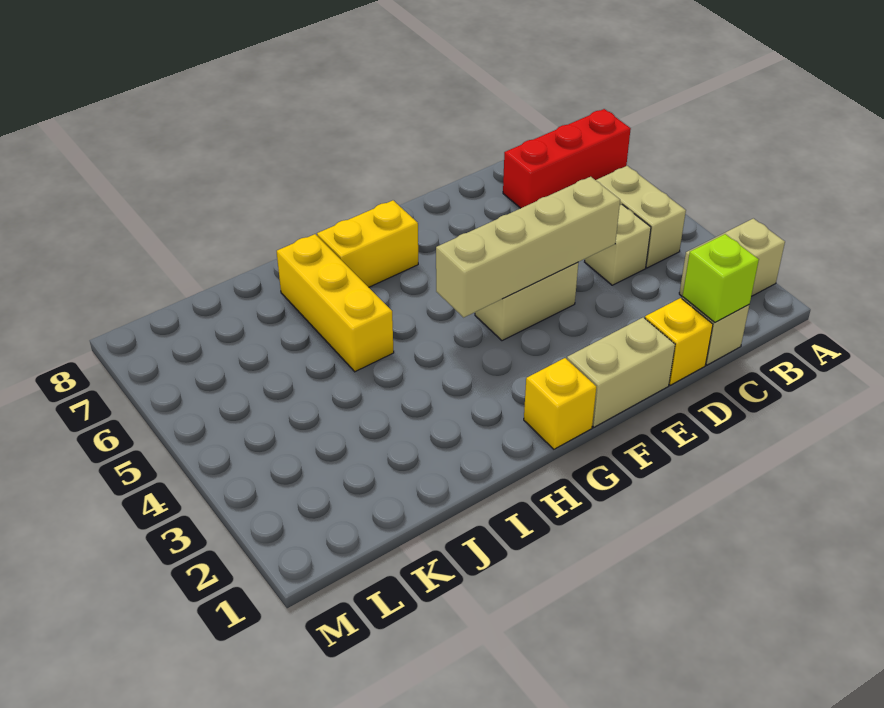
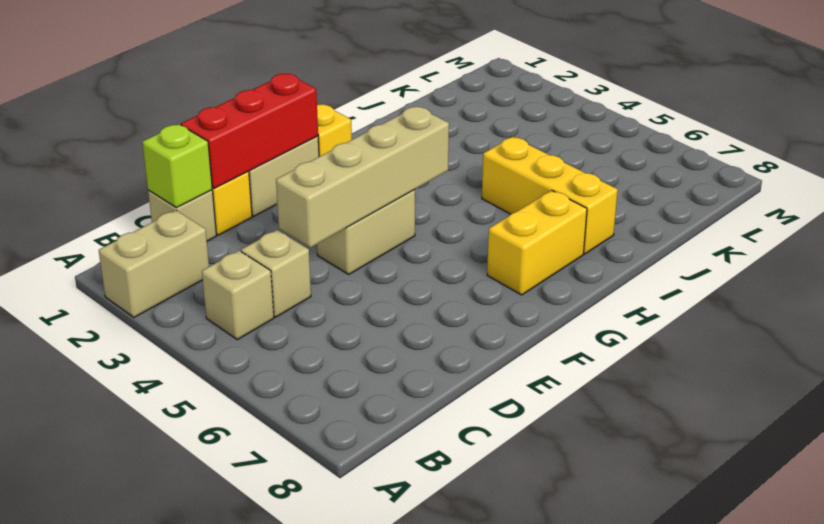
red 1x3 brick [503,109,631,208] -> red 1x3 brick moved to [181,74,318,189]
tan 1x2 brick [596,166,686,268] -> tan 1x1 brick [202,251,274,340]

